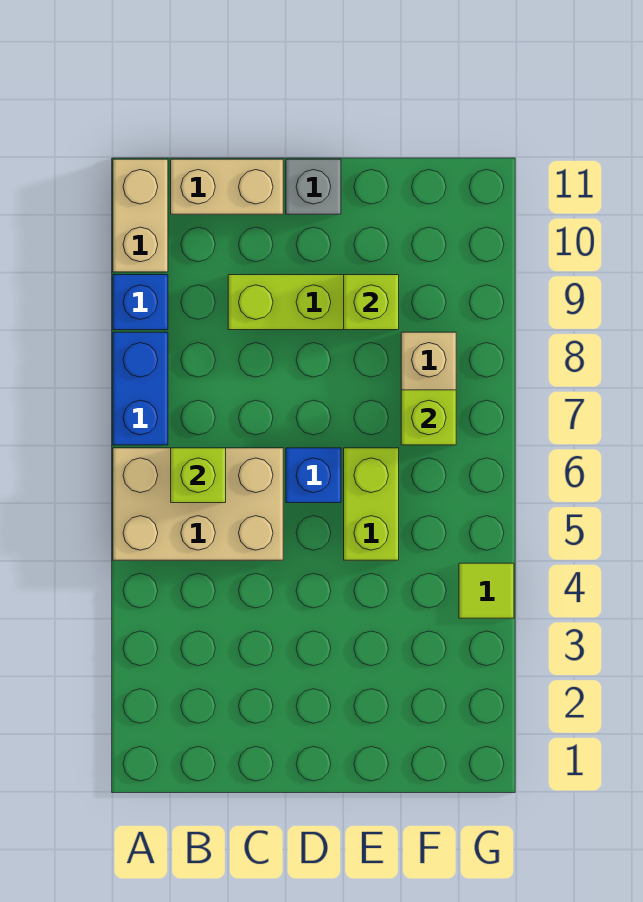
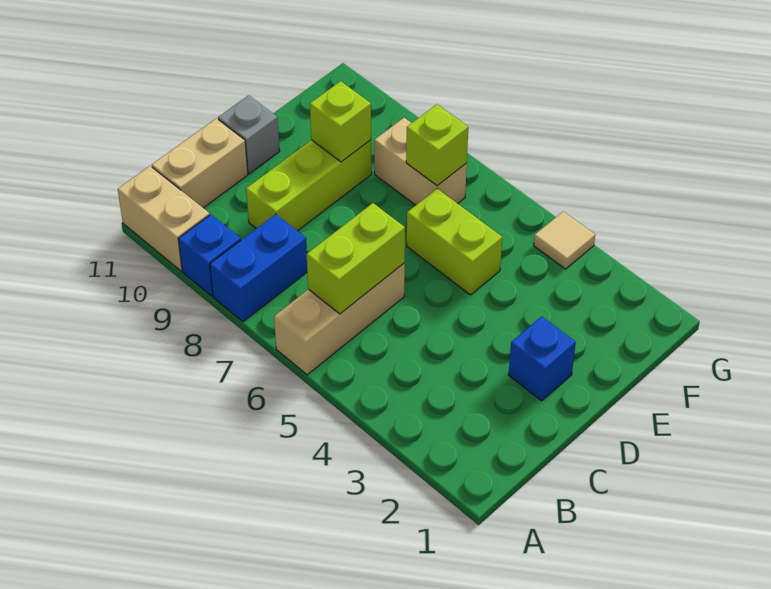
tan 2x3 brick [113,448,283,560] -> tan 1x3 brick [274,263,405,375]
blue 1x2 brick [113,332,168,445] -> blue 1x2 brick turned to [210,214,307,322]
lime 1x1 brick [171,448,226,503] -> lime 1x2 brick [307,203,405,314]
blue 1x1 brick [286,448,341,503] -> blue 1x1 brick moved to [509,316,576,401]
lime 1x1 tile [459,563,514,618] -> tan 1x1 tile [534,211,595,269]

